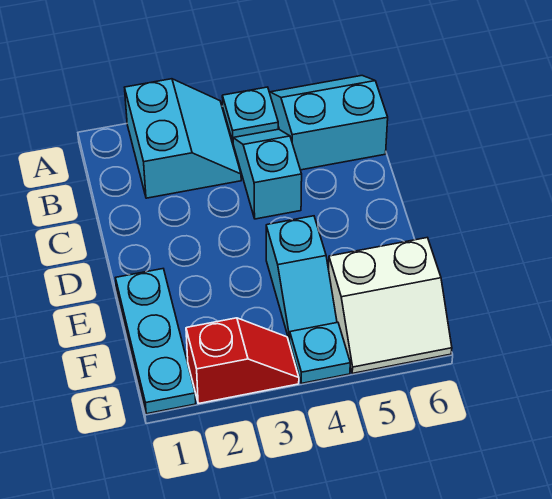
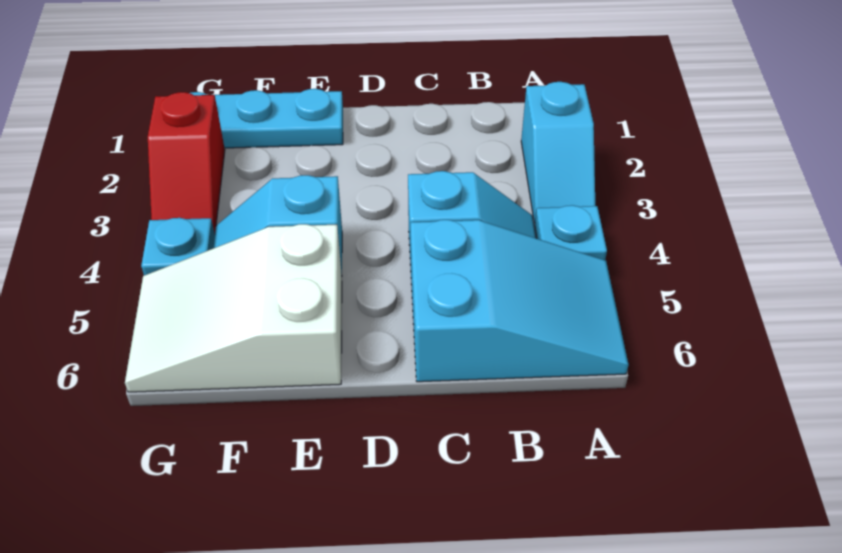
cyan 2x2 slope [124,79,241,198] -> cyan 1x2 slope [521,82,595,223]
cyan 2x2 slope [270,76,388,170] -> cyan 2x3 slope [411,220,628,382]
white 2x2 slope [329,238,452,373] -> white 2x3 slope [125,224,342,392]

